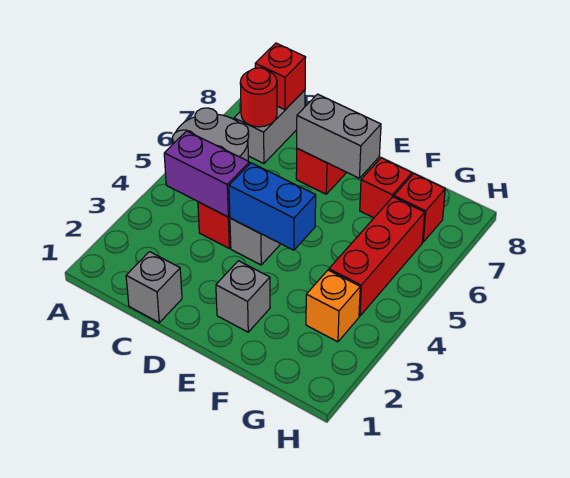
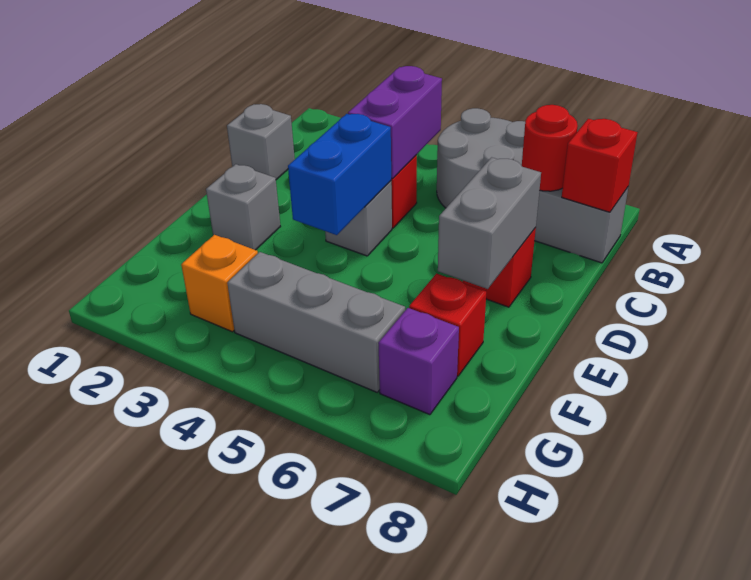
red 1x3 brick [329,197,425,316] -> grey 1x3 brick [227,252,405,392]
red 1x1 brick [394,174,445,242] -> purple 1x1 brick [378,308,459,415]

